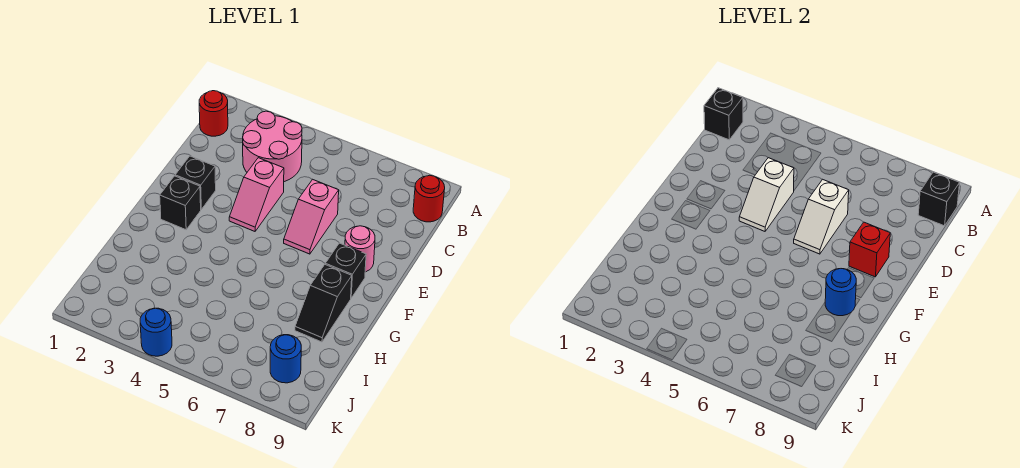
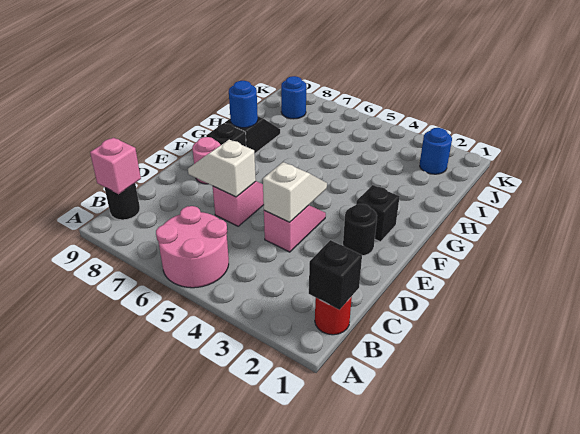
pink 2x2 round brick [243,111,302,182] -> pink 2x2 round brick moved to [156,206,229,288]
red 1x1 round brick [413,175,445,222] -> black 1x1 round brick [104,183,140,220]
black 1x1 brick [918,172,960,226] -> pink 1x1 brick [90,138,141,194]
white 1x2 slope [794,179,849,254] -> white 1x2 slope turned to [188,140,256,197]
black 1x1 brick [175,156,216,209] -> black 1x1 round brick [343,204,377,256]
red 1x1 brick [849,222,890,277] -> none
blue 1x1 round brick [140,308,172,356] -> blue 1x1 round brick moved to [420,128,452,174]

